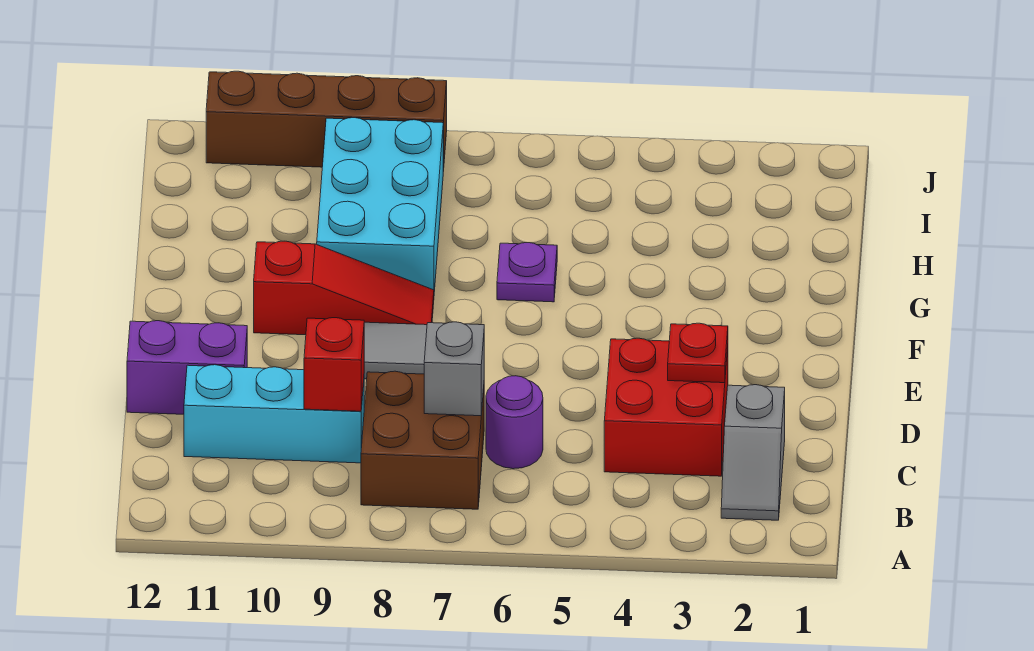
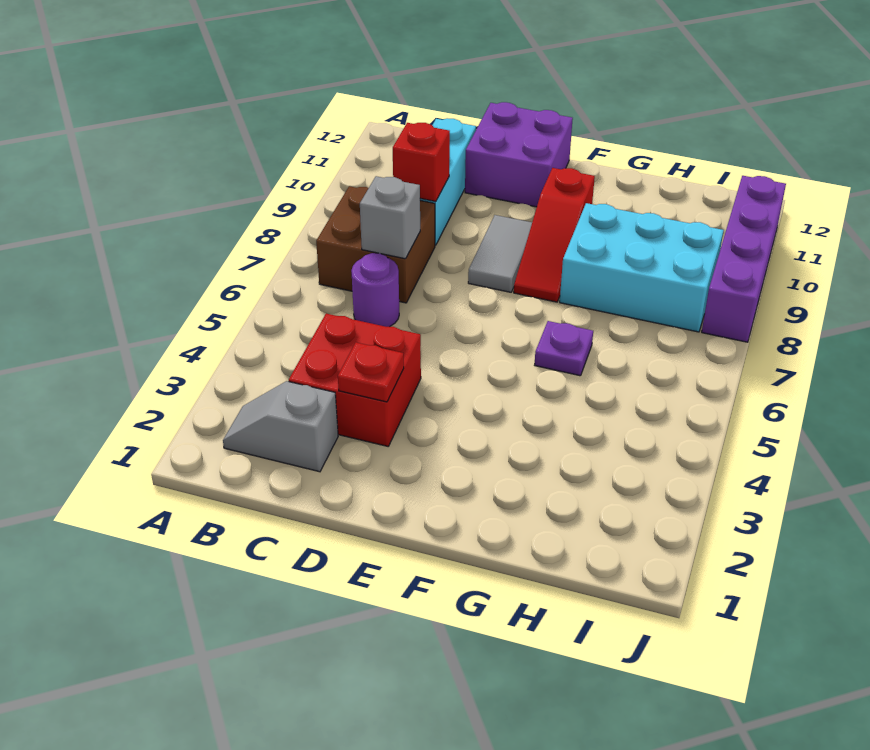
purple 1x2 brick [127,321,247,414] -> purple 2x2 brick [465,102,573,207]
brown 1x4 brick [206,71,447,171] -> purple 1x4 brick [702,176,786,342]

